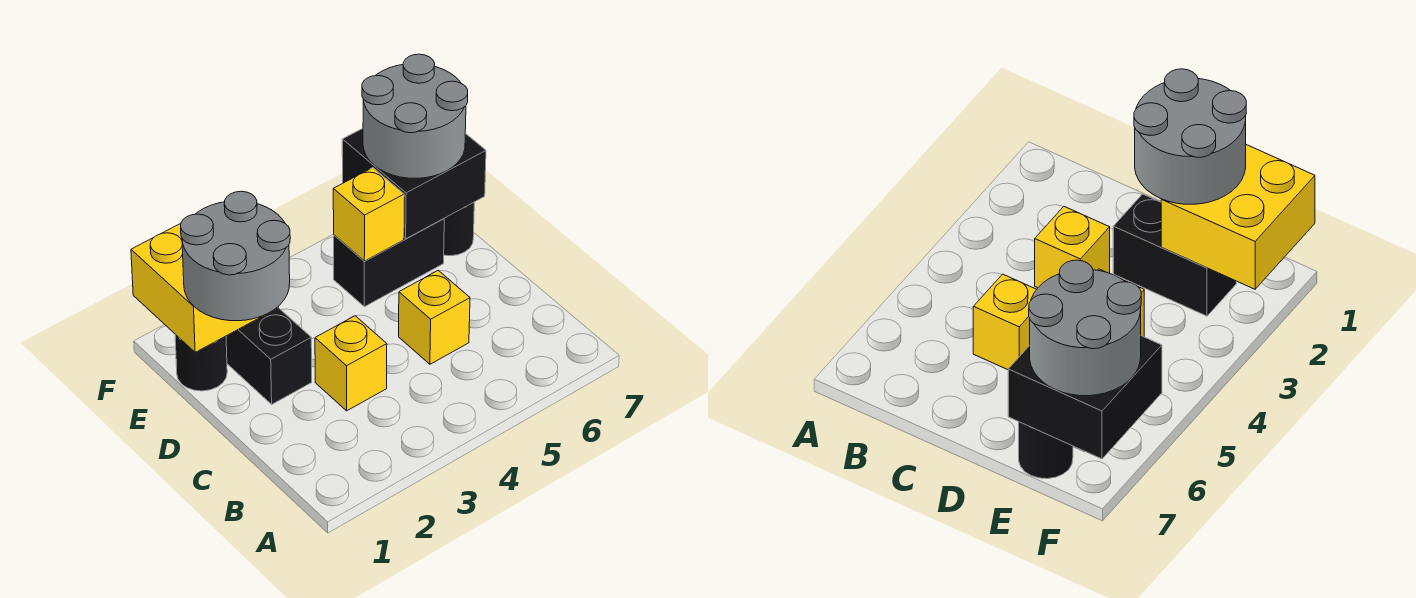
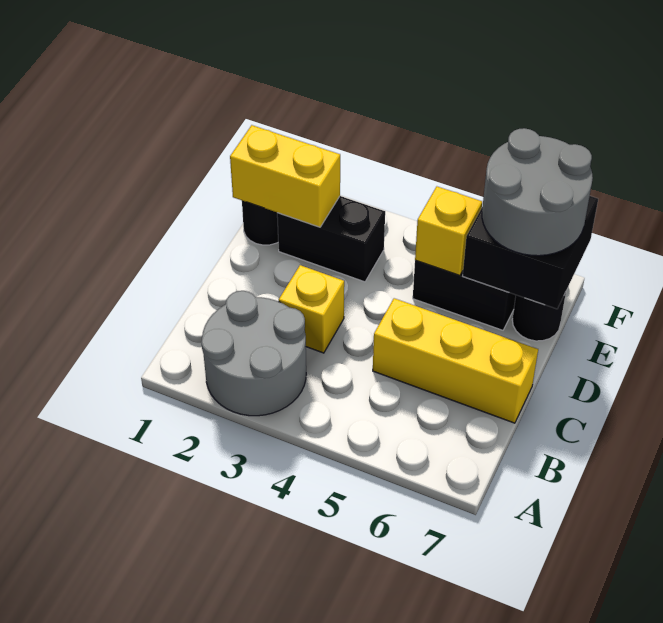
yellow 1x1 brick [399,270,470,364] -> yellow 1x3 brick [373,298,538,423]
grey 2x2 round brick [181,191,290,321] -> grey 2x2 round brick moved to [201,291,306,416]
black 1x2 brick [226,308,312,404] -> black 1x2 brick turned to [277,196,385,282]
yellow 2x2 brick [131,223,279,352] -> yellow 1x2 brick [230,125,340,227]

